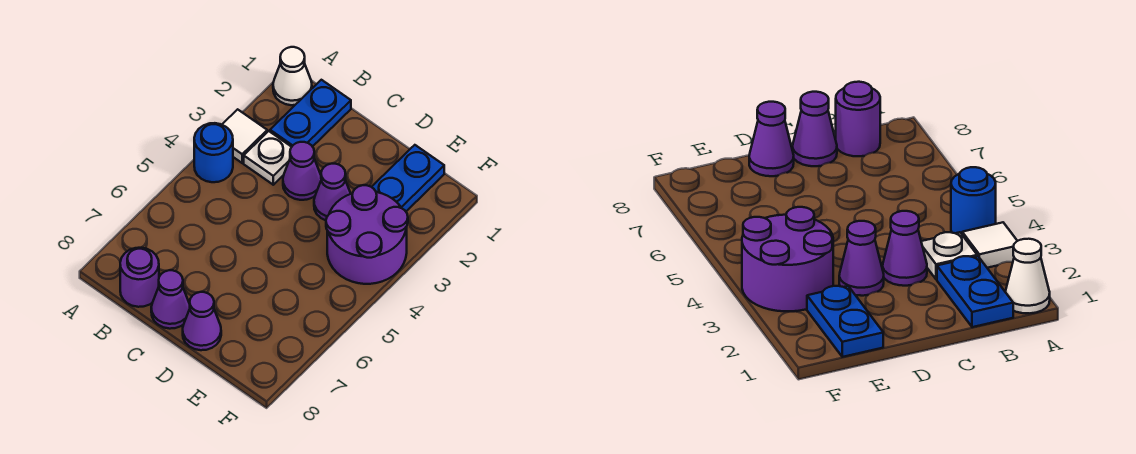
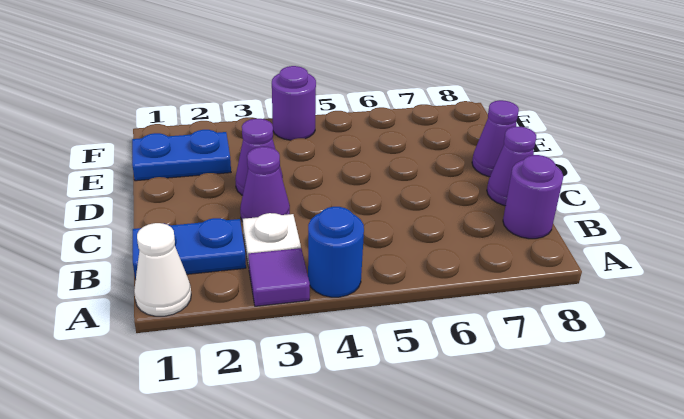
white 1x1 tile [222,109,267,163] -> purple 1x1 tile [248,248,310,306]
purple 2x2 round brick [326,185,408,284] -> purple 1x1 round brick [272,66,316,140]

